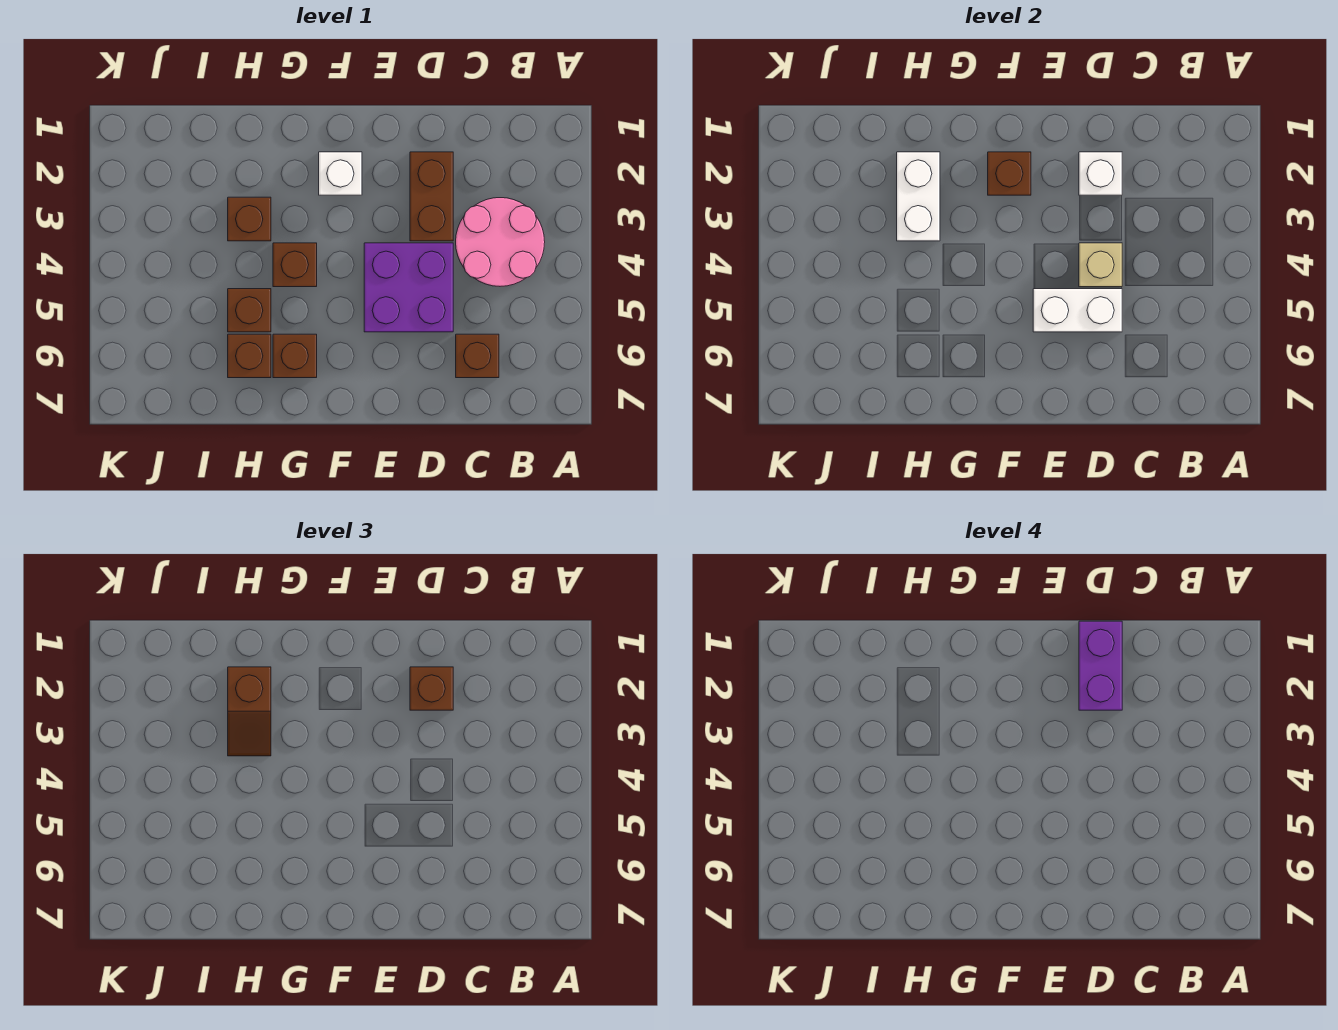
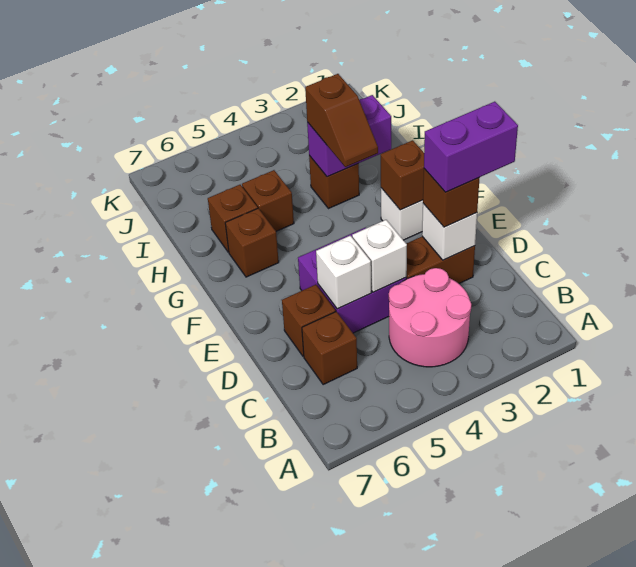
tan 1x1 brick [1079,243,1122,287] -> white 1x1 brick [352,220,407,292]
white 1x2 brick [1033,289,1122,332] -> white 1x1 brick [316,235,371,309]
brown 1x1 brick [273,243,317,287] -> brown 1x1 brick moved to [282,285,336,356]
white 1x2 brick [897,152,940,241] -> purple 1x2 brick [307,95,391,177]
brown 1x2 slope [228,667,271,756] -> brown 1x2 slope turned to [305,74,378,167]

